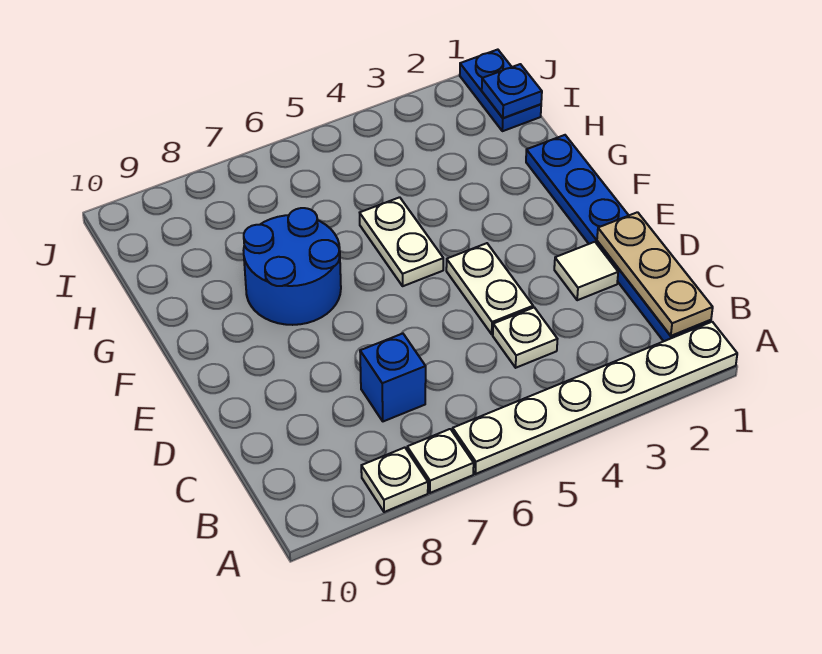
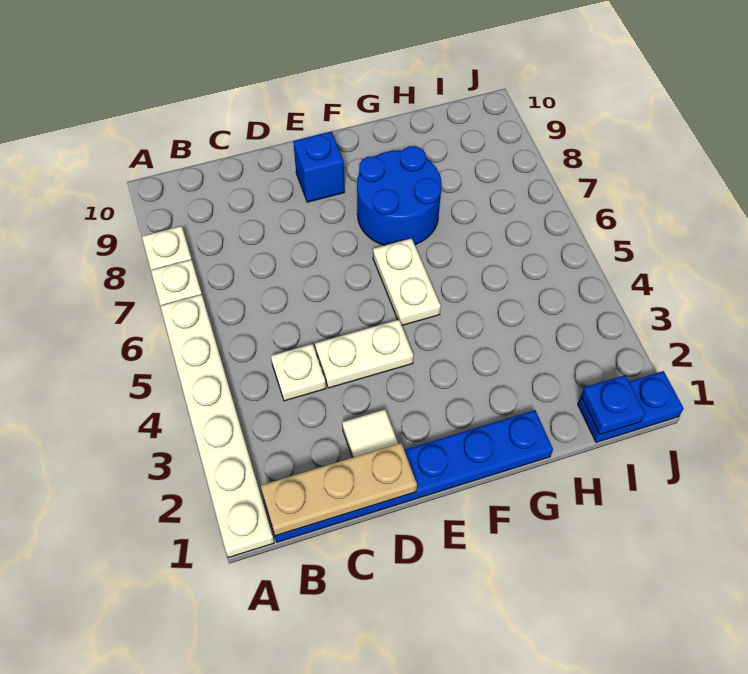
blue 1x1 brick [360,334,426,421] -> blue 1x1 brick moved to [293,131,345,202]
white 1x2 plate [360,197,443,286] -> white 1x2 plate turned to [373,238,441,325]

